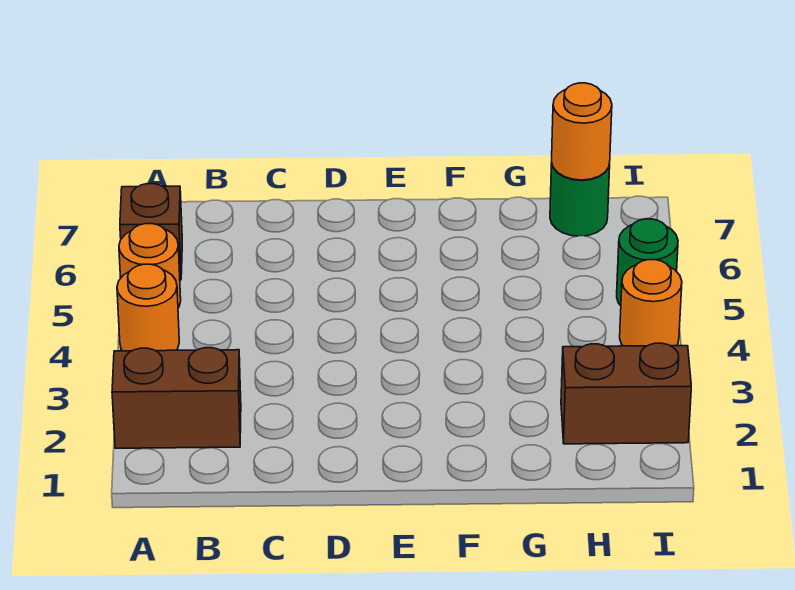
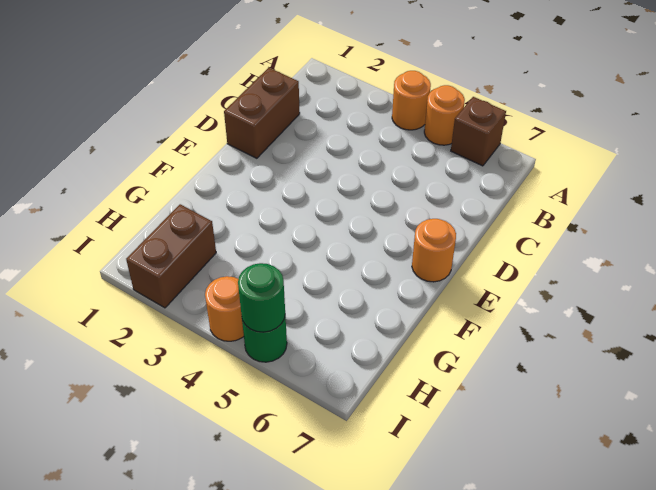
brown 1x2 brick [112,348,241,448] -> brown 1x2 brick moved to [224,68,300,158]
green 1x1 round brick [550,163,610,236] -> green 1x1 round brick moved to [238,263,285,332]
orange 1x1 round brick [552,83,612,180] -> orange 1x1 round brick moved to [412,219,456,282]

